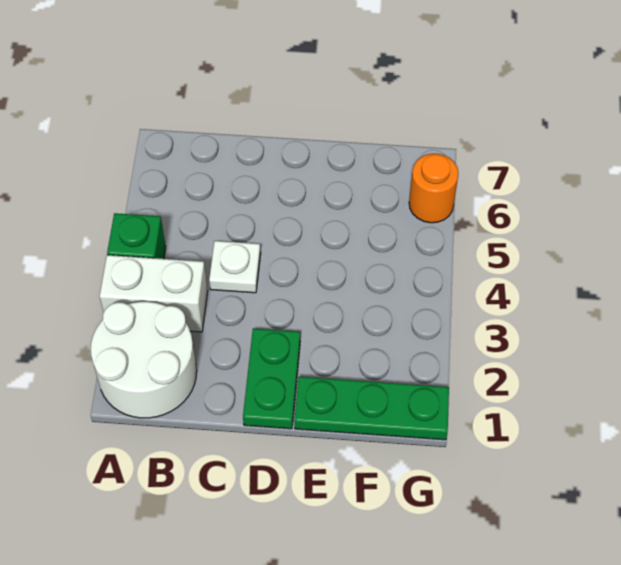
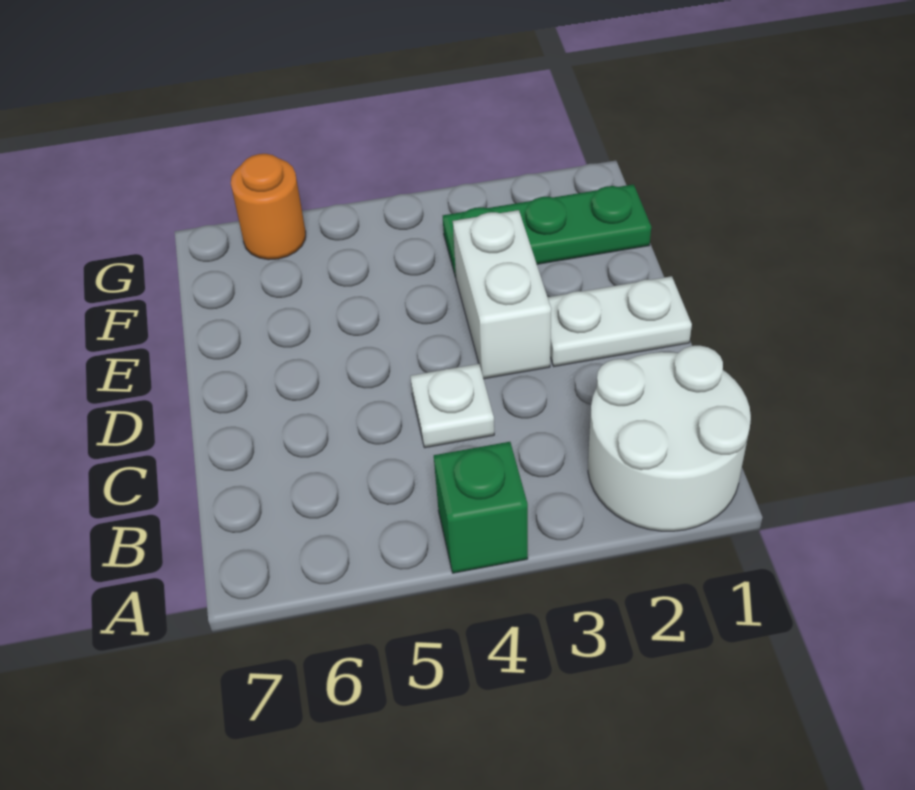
white 1x2 brick [100,255,208,332] -> white 1x2 brick moved to [453,210,551,379]
green 1x2 plate [243,328,300,429] -> white 1x2 plate [548,276,692,366]
green 1x3 plate [294,377,449,440] -> green 1x3 plate turned to [443,184,651,278]

